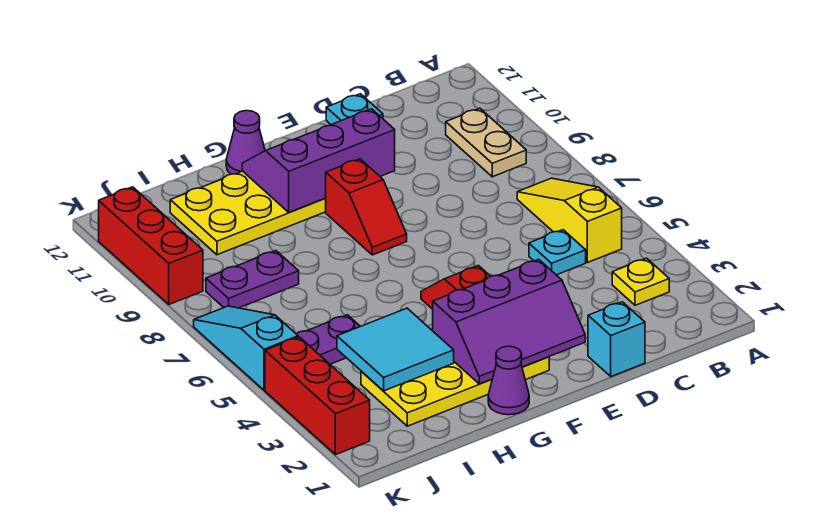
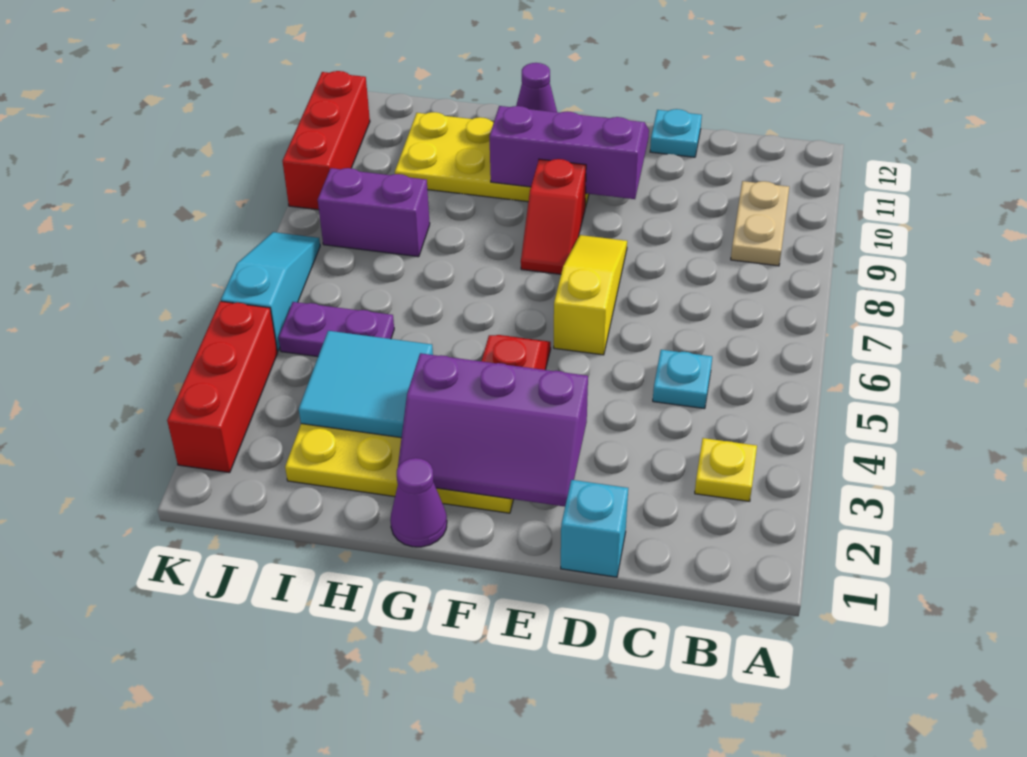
yellow 1x3 slope [517,178,622,263] -> yellow 1x3 slope moved to [554,235,627,355]
purple 1x2 plate [206,251,299,308] -> purple 1x2 brick [318,168,430,257]

